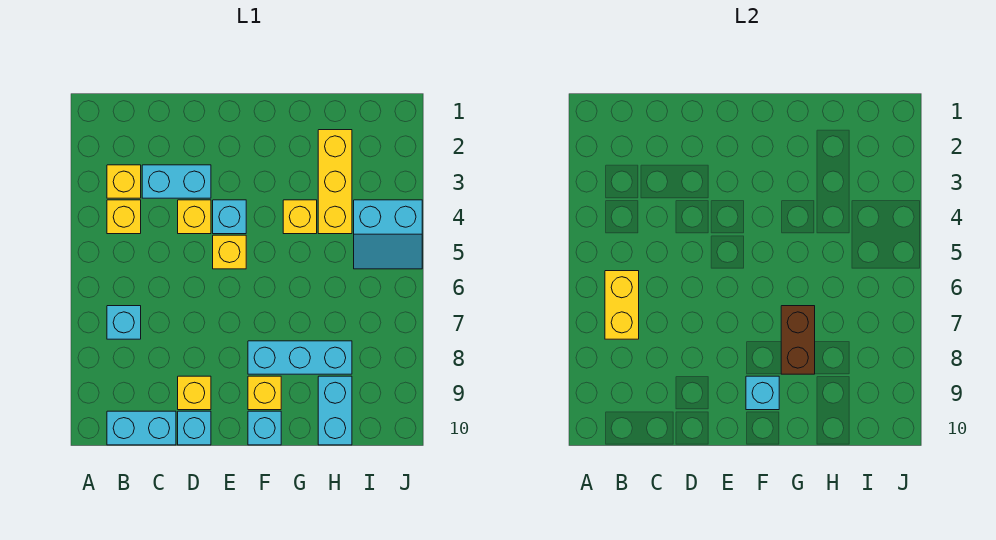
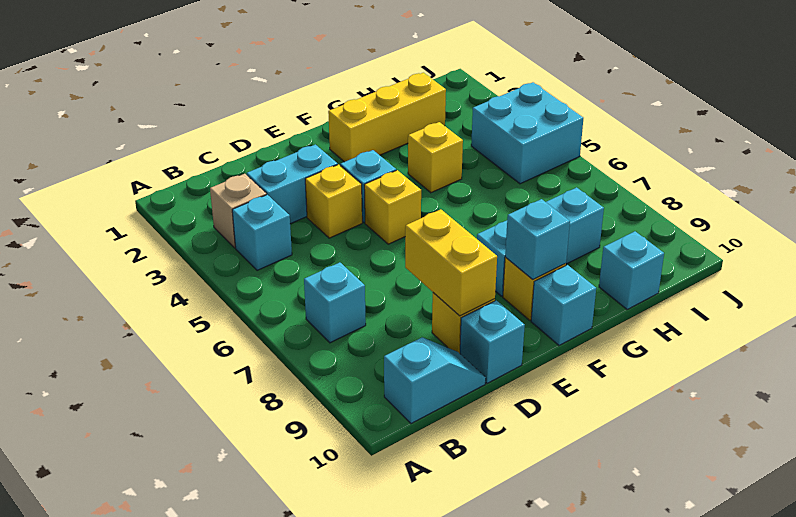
yellow 1x1 brick [107,165,141,198] -> tan 1x1 brick [210,174,266,248]
yellow 1x1 brick [107,200,141,234] -> cyan 1x1 brick [232,195,292,270]
yellow 1x2 brick [605,271,639,339] -> yellow 1x2 brick moved to [405,209,497,316]
cyan 1x2 brick [107,411,176,445] -> cyan 1x2 slope [384,337,486,424]
brown 1x2 brick [781,306,815,374] -> none
yellow 1x3 brick [318,130,352,234] -> yellow 1x3 brick turned to [328,73,446,162]
cyan 1x2 brick [318,376,352,445] -> cyan 1x1 brick [599,231,664,309]
cyan 2x2 slope [354,200,422,269] -> cyan 2x2 brick [471,82,583,184]

